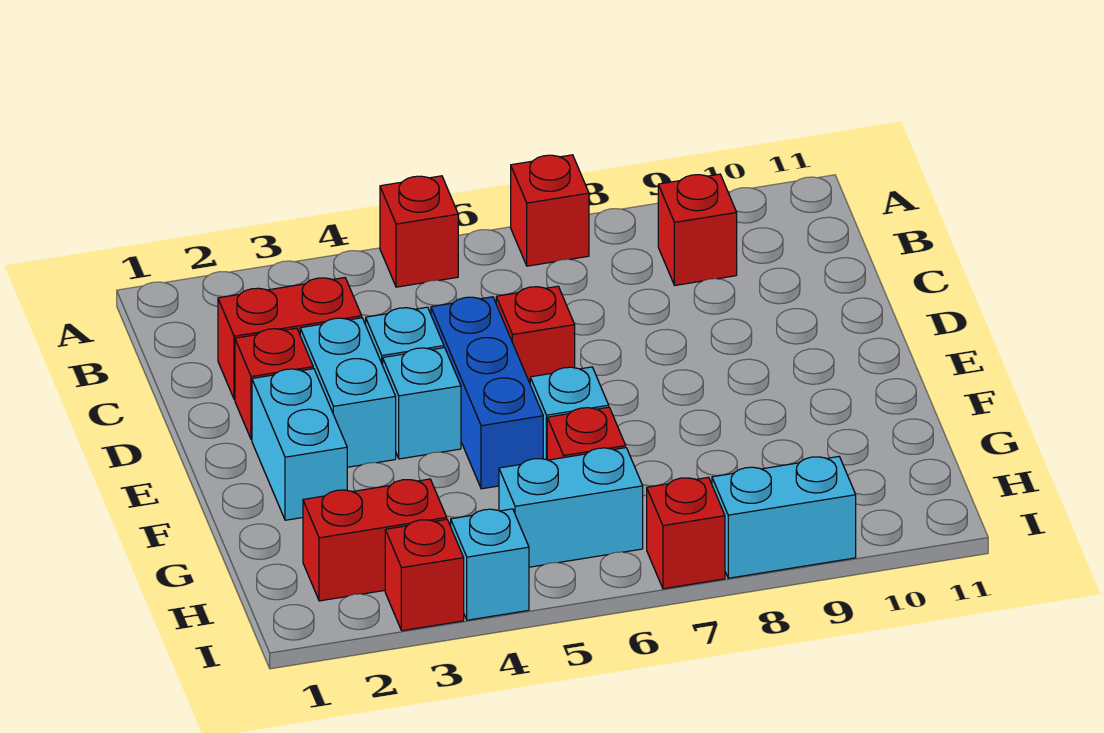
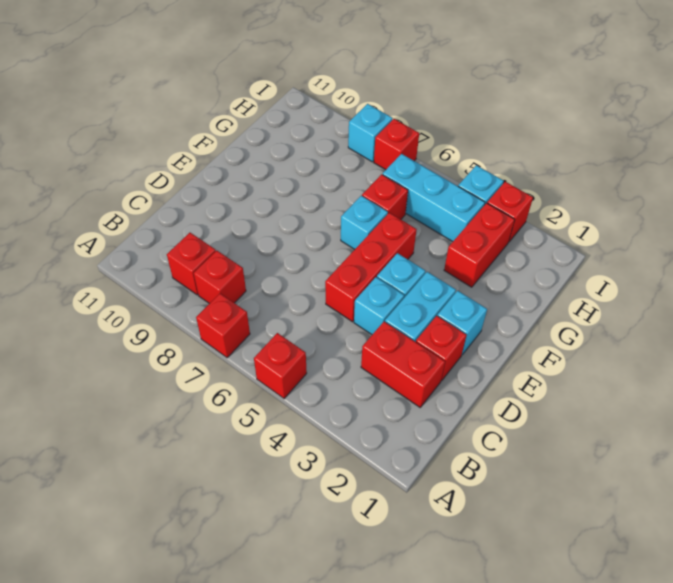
blue 1x3 brick [431,297,543,489] -> red 1x3 brick [325,213,417,322]
red 1x1 brick [496,286,575,383] -> red 1x1 brick moved to [194,251,246,304]
cyan 1x2 brick [252,369,347,520] -> cyan 1x1 brick [437,291,487,355]
red 1x2 brick [303,479,447,601] -> red 1x2 brick turned to [444,203,515,287]
cyan 1x2 brick [499,448,643,567] -> cyan 1x3 brick [383,154,485,242]
cyan 1x2 brick [712,457,856,578] -> cyan 1x1 brick [348,104,393,162]

